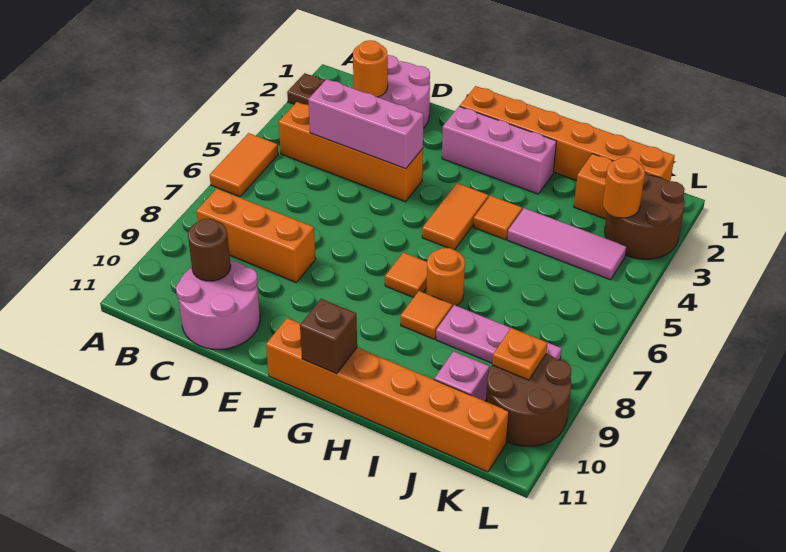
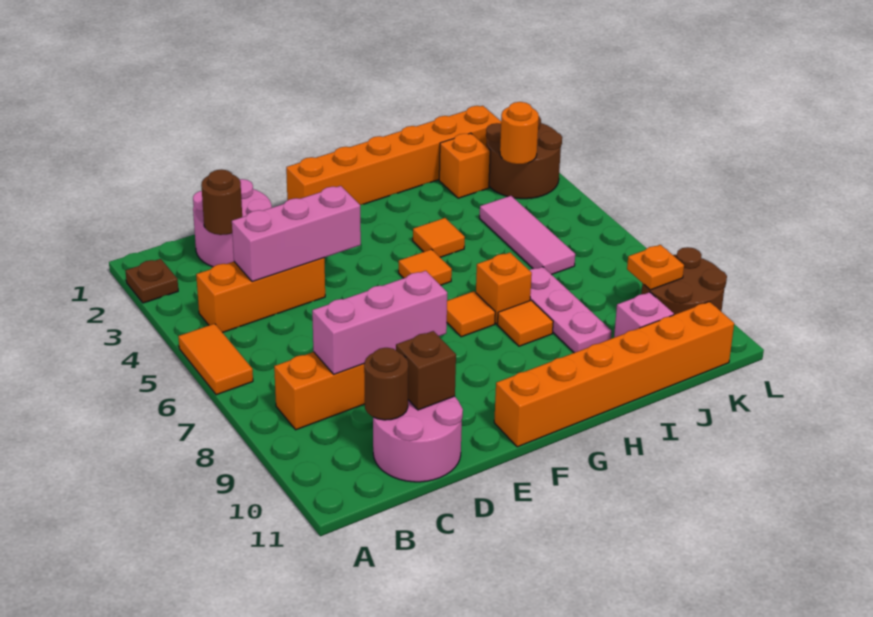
orange 1x4 brick [279,102,423,202] -> orange 1x3 brick [196,258,325,333]
orange 1x1 round brick [353,40,388,97] -> brown 1x1 round brick [201,169,242,235]
pink 1x3 brick [442,106,556,194] -> pink 1x3 brick moved to [312,271,447,374]
orange 1x2 tile [422,183,489,250] -> orange 1x1 tile [399,249,452,285]
brown 1x1 brick [300,299,357,374] -> brown 1x1 brick moved to [396,331,456,410]
orange 1x1 round brick [426,248,465,307] -> orange 1x1 brick [476,253,532,324]
pink 1x3 tile [507,208,627,280] -> pink 1x3 tile turned to [480,196,575,275]
pink 1x3 plate [436,305,562,363] -> pink 1x3 plate turned to [529,267,612,353]

